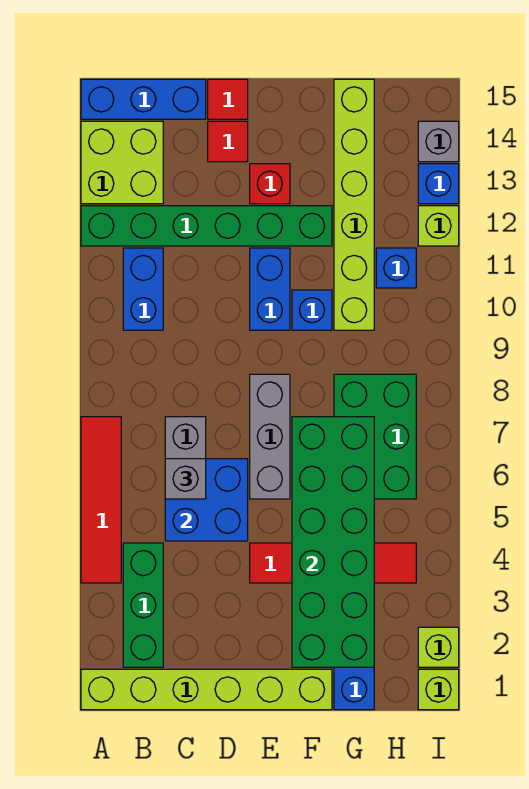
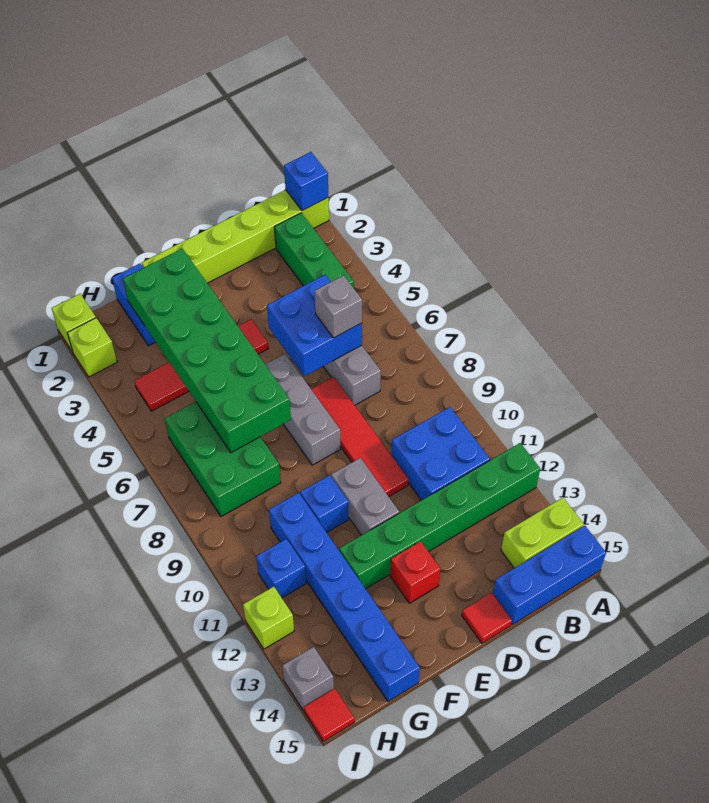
red 1x4 tile [81,417,121,583] -> red 1x4 tile moved to [311,377,409,497]
lime 2x2 brick [81,121,163,204] -> lime 1x2 brick [501,498,584,568]
blue 1x2 brick [123,248,163,330] -> blue 2x2 brick [391,407,490,500]
red 1x1 tile [208,121,248,162] -> red 1x1 tile moved to [304,688,354,741]
blue 1x2 brick [250,248,290,330] -> grey 1x2 brick [331,458,399,535]
lime 1x6 brick [334,79,374,330] -> blue 1x6 brick [269,493,420,701]
blue 1x1 brick [418,164,459,204] -> blue 1x1 brick moved to [284,152,328,210]

